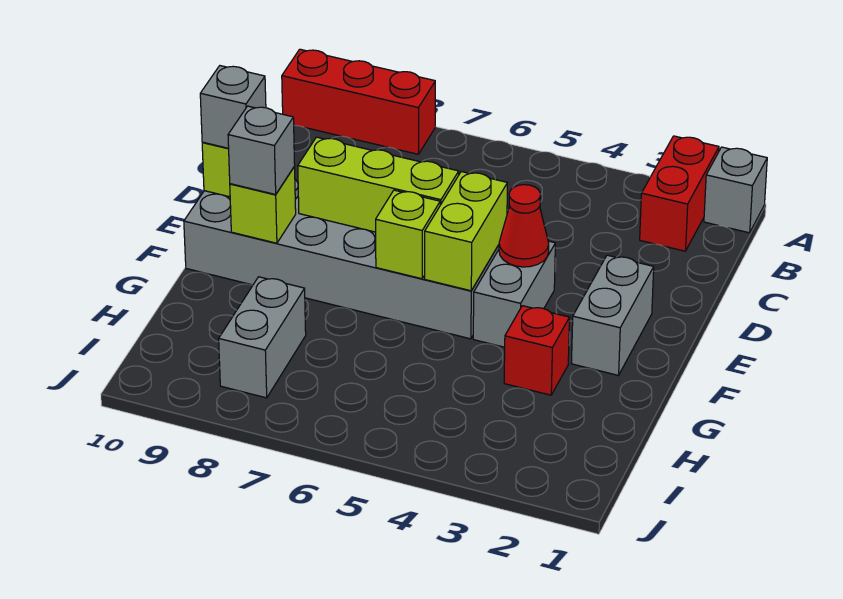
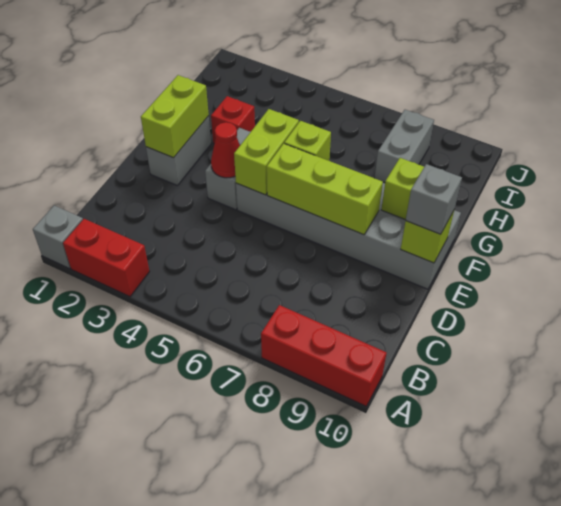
red 1x2 brick [640,136,719,251] -> red 1x2 brick turned to [63,219,149,297]
none -> lime 1x2 brick [141,75,209,158]
grey 1x1 brick [228,106,295,195] -> none

